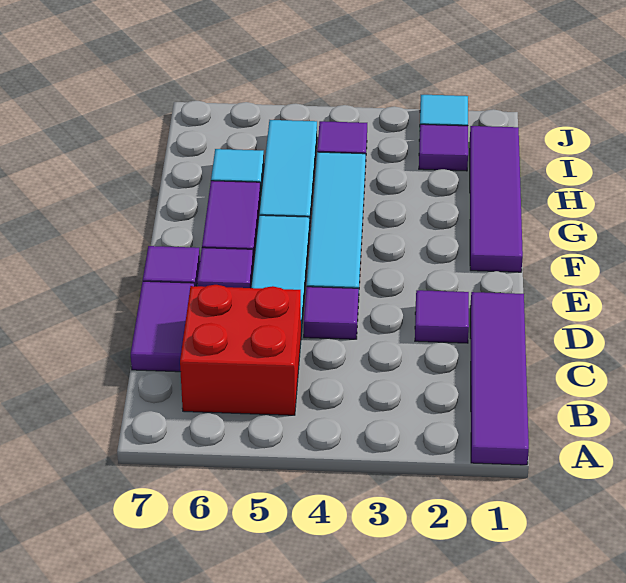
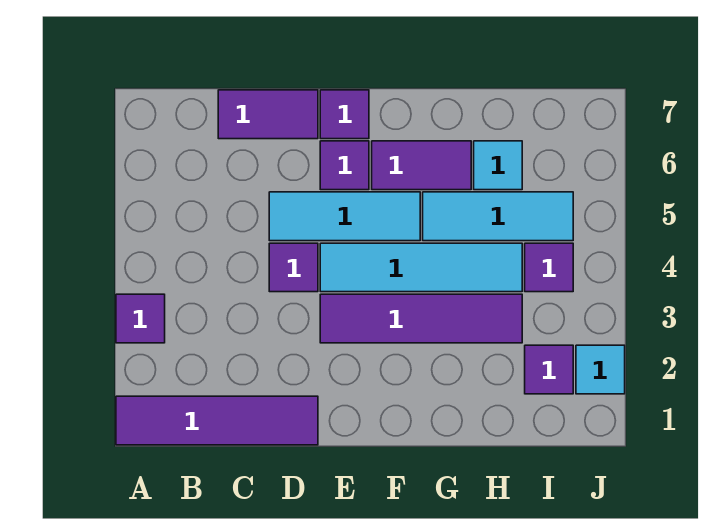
red 2x2 brick [180,285,301,415] -> none
purple 1x1 tile [415,290,469,343] -> purple 1x1 tile moved to [116,294,165,343]
purple 1x4 tile [470,126,523,272] -> purple 1x4 tile moved to [320,294,522,343]

